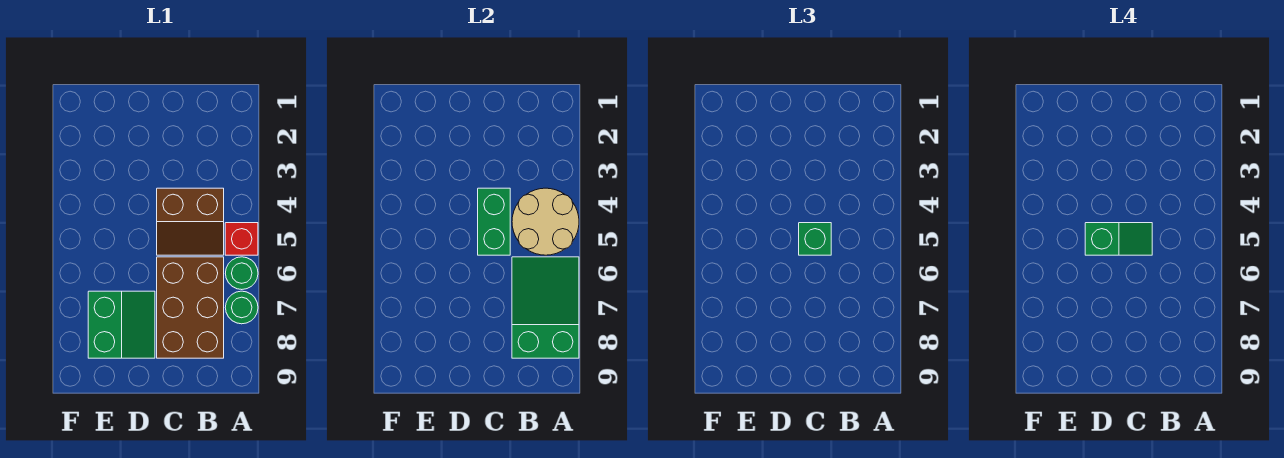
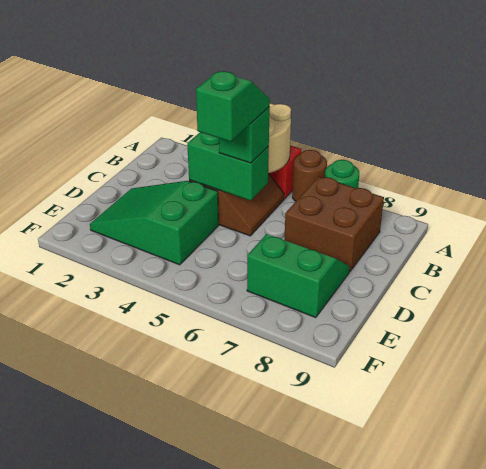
green 1x1 round brick [225,257,258,290] -> brown 1x1 round brick [292,150,327,201]
green 2x3 slope [512,257,579,358] -> green 2x3 slope moved to [90,181,218,265]
brown 2x3 brick [157,257,224,358] -> brown 2x2 brick [284,177,384,272]

